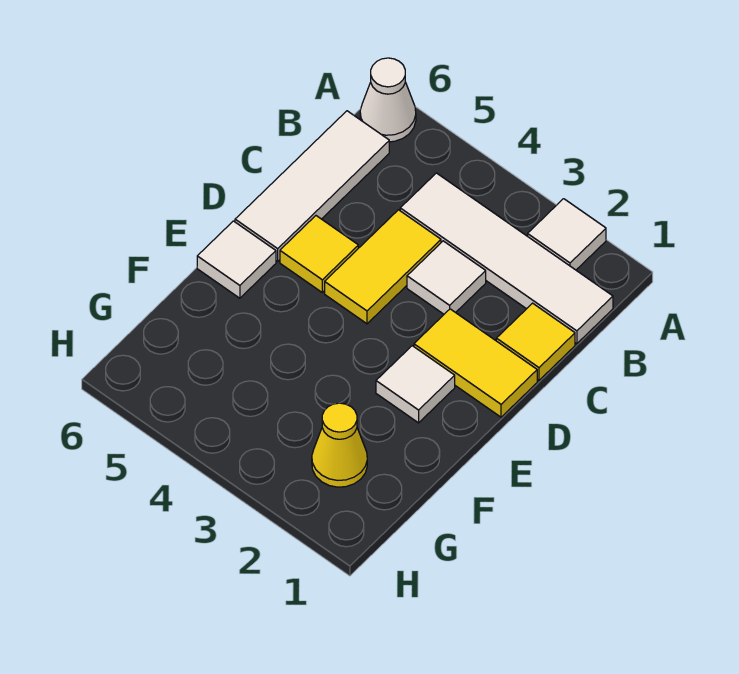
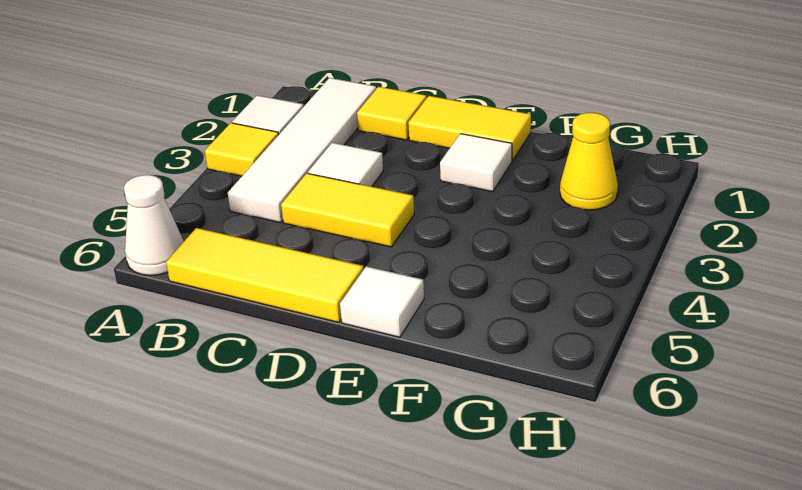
white 1x3 tile [235,111,389,261] -> yellow 1x3 tile [166,228,364,322]
yellow 1x2 tile [414,309,537,417] -> yellow 1x2 tile turned to [408,96,531,161]
yellow 1x1 tile [280,216,358,292] -> yellow 1x1 tile moved to [205,123,279,176]

